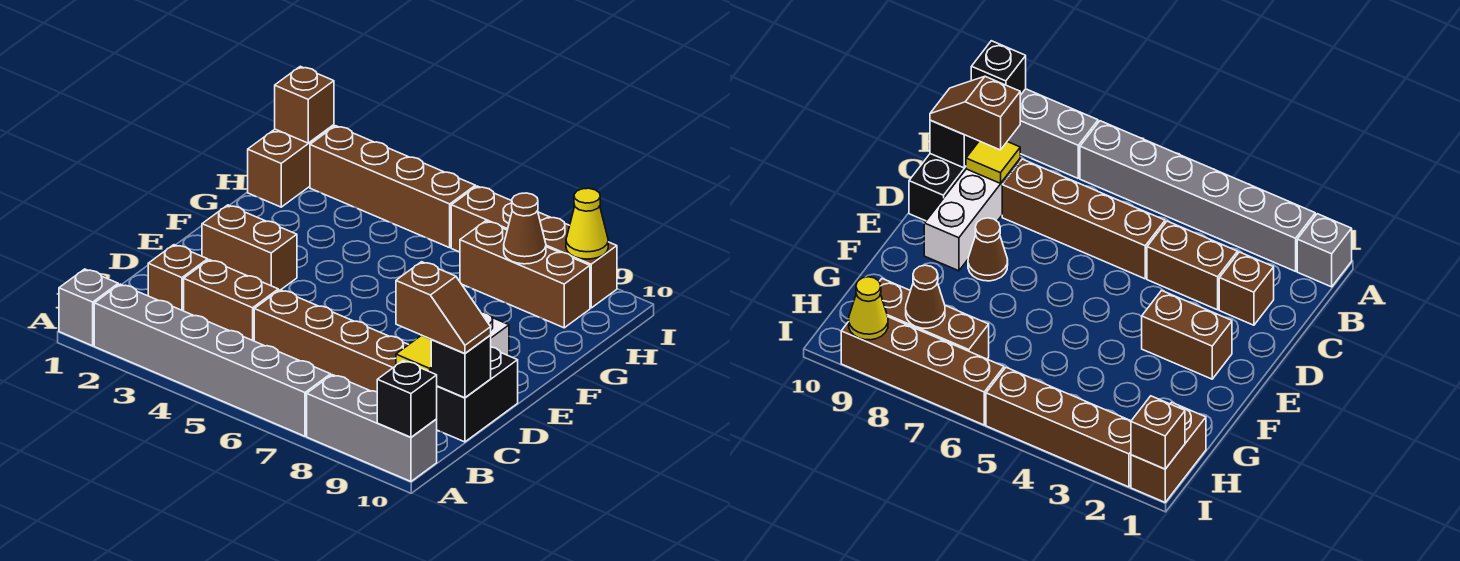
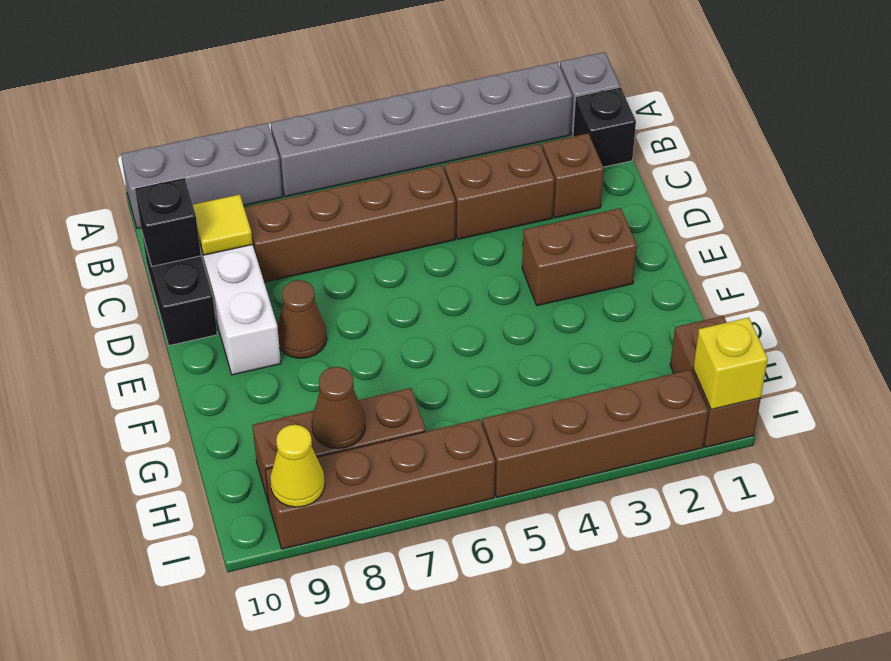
black 1x1 brick [377,361,437,437] -> black 1x1 brick moved to [573,87,636,167]
brown 1x2 slope [396,262,491,353] -> none
brown 1x1 brick [275,66,334,143] -> yellow 1x1 brick [693,318,768,410]

